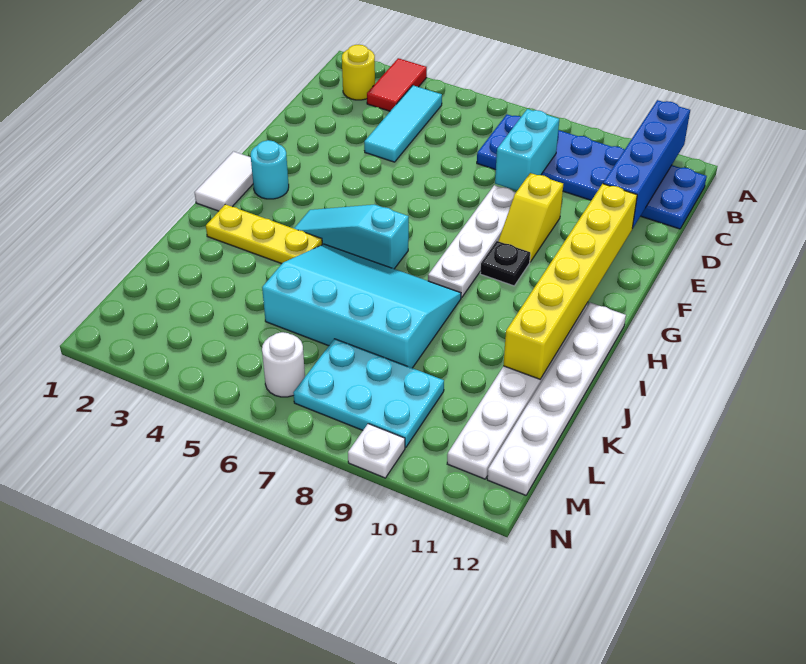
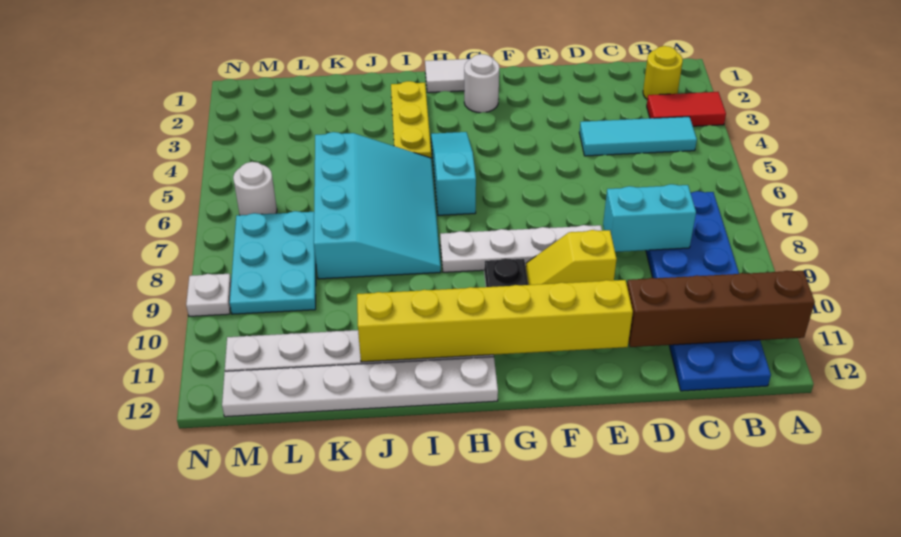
blue 1x4 brick [603,100,690,229] -> brown 1x4 brick [627,271,815,347]
cyan 1x1 round brick [251,140,289,199] -> white 1x1 round brick [464,54,499,113]

